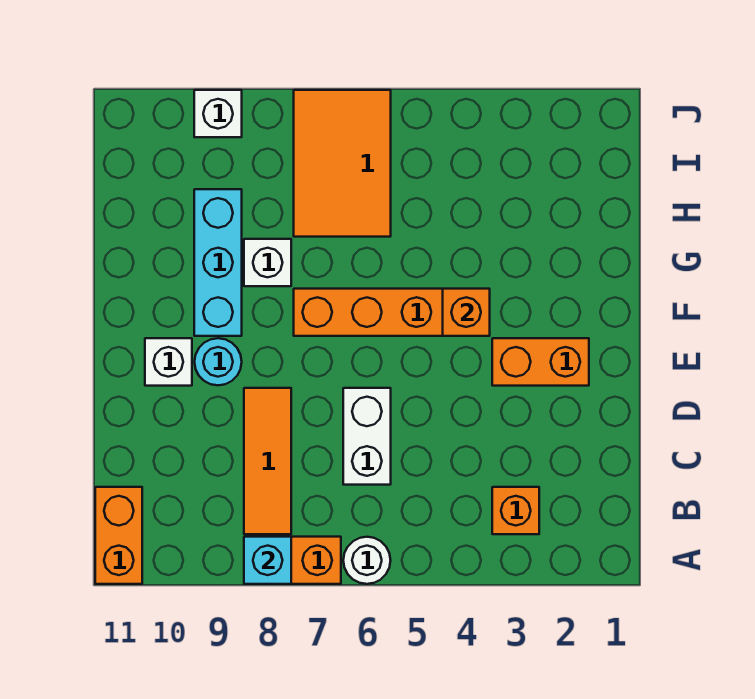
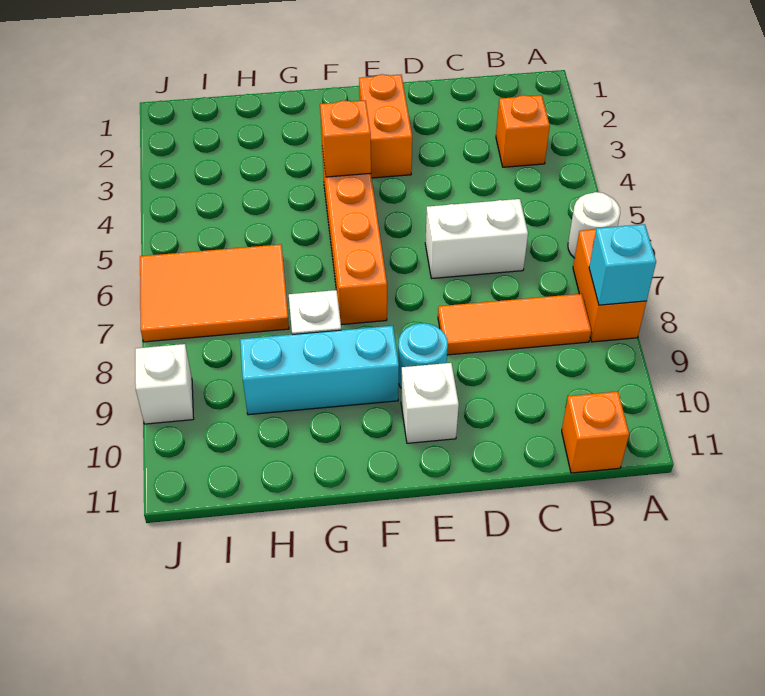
orange 1x2 brick [95,487,142,584] -> orange 1x1 brick [562,392,629,473]

